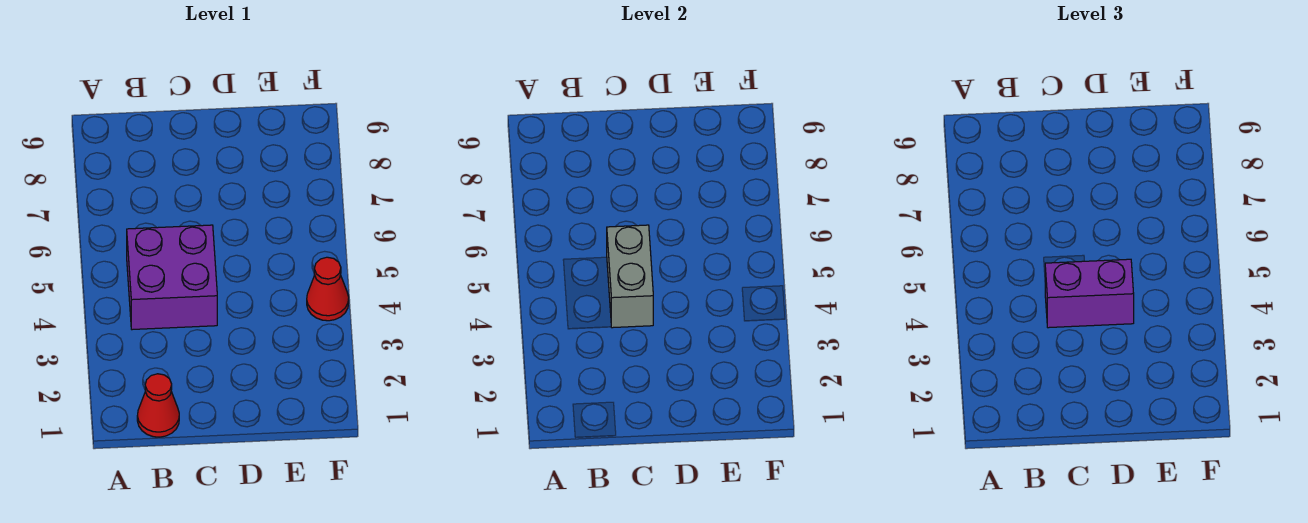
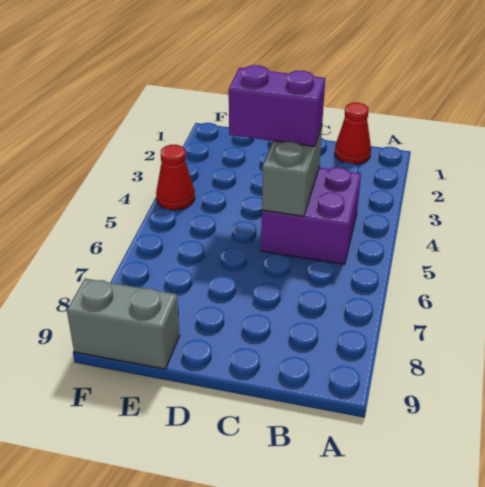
none -> grey 1x2 brick [67,279,180,369]

